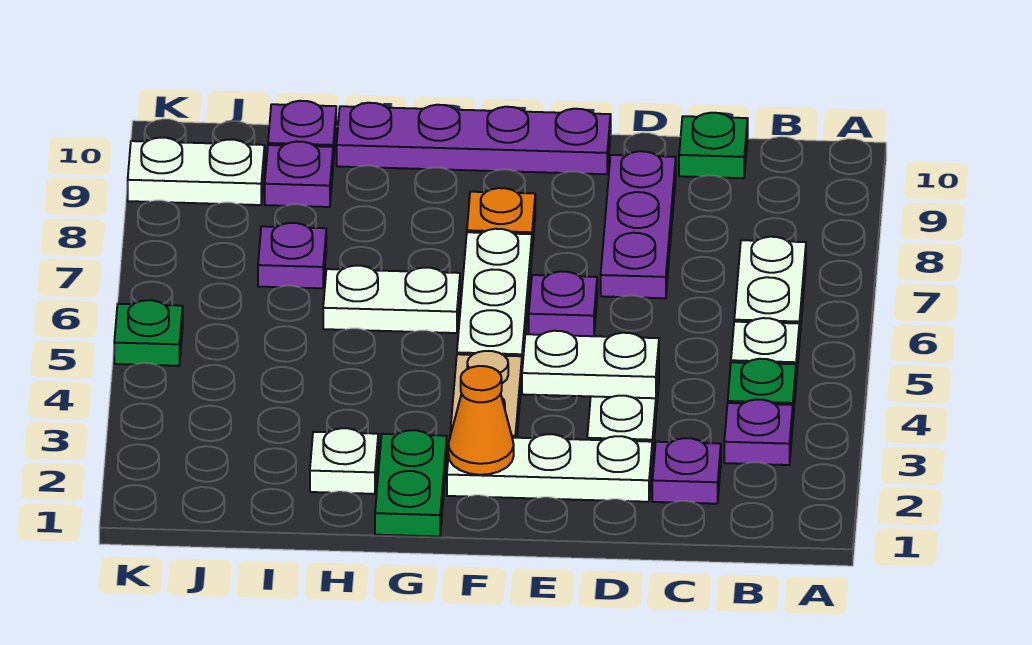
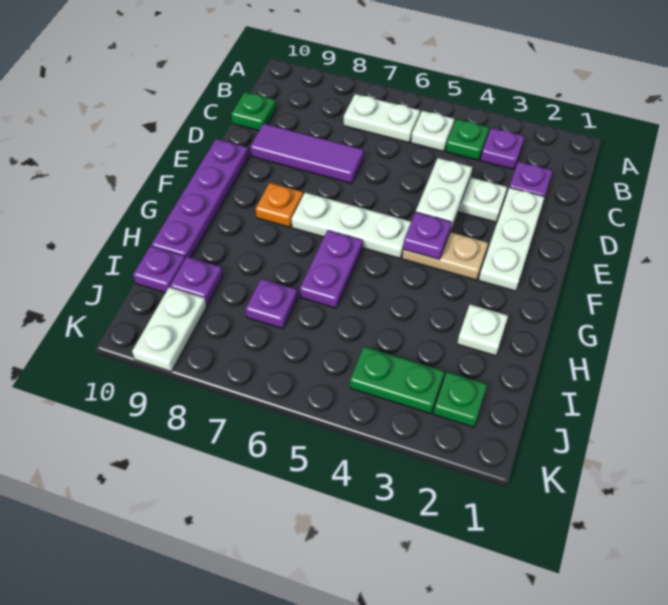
purple 1x3 plate [601,151,676,298] -> purple 1x3 tile [250,124,364,183]
purple 1x1 plate [529,271,597,336] -> purple 1x1 plate moved to [403,212,452,260]
orange 1x1 cone [448,366,514,475] -> none
green 1x2 plate [375,430,447,536] -> green 1x2 plate moved to [350,347,445,414]
white 1x2 plate [323,266,460,333] -> purple 1x2 plate [300,230,363,308]
green 1x1 plate [114,300,183,366] -> green 1x1 plate moved to [434,372,487,427]

